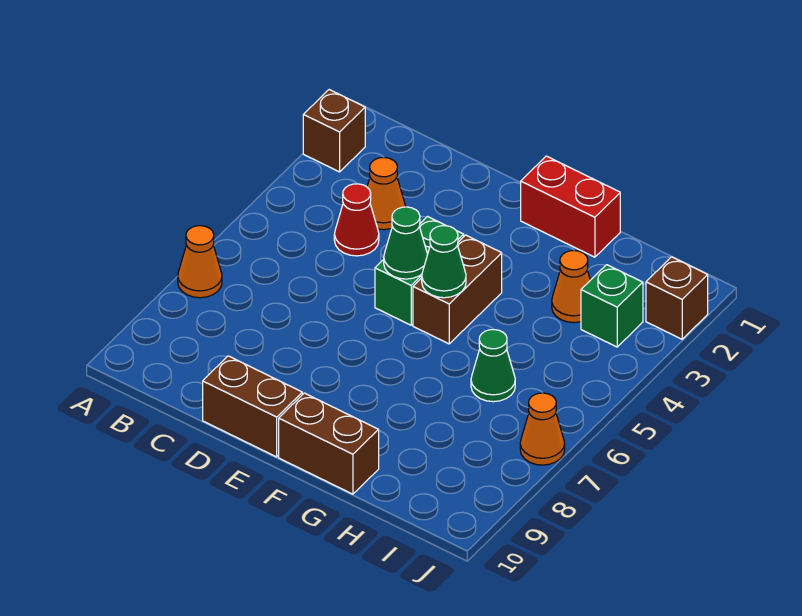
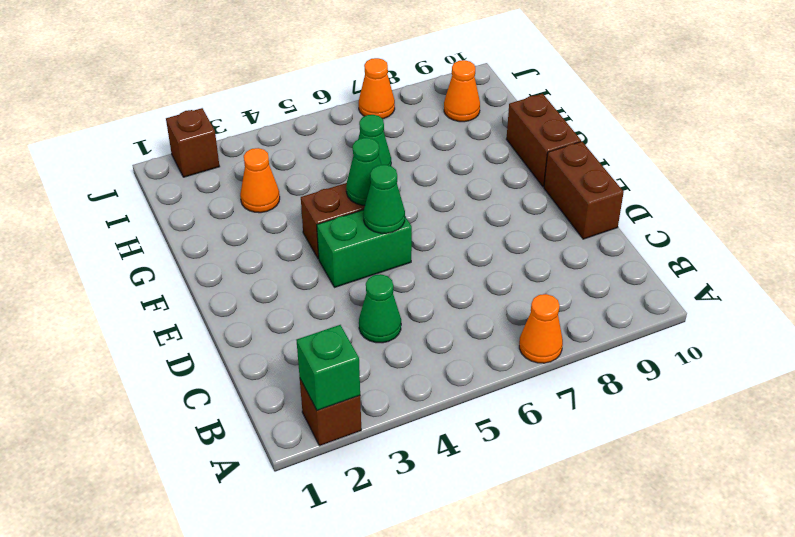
orange 1x1 cone [367,158,406,230] -> orange 1x1 cone moved to [444,60,480,122]
red 1x1 cone [334,184,379,256] -> green 1x1 cone [359,274,401,343]
red 1x2 brick [521,156,620,257] -> none
green 1x1 brick [581,265,643,347] -> green 1x1 brick moved to [296,325,360,411]

